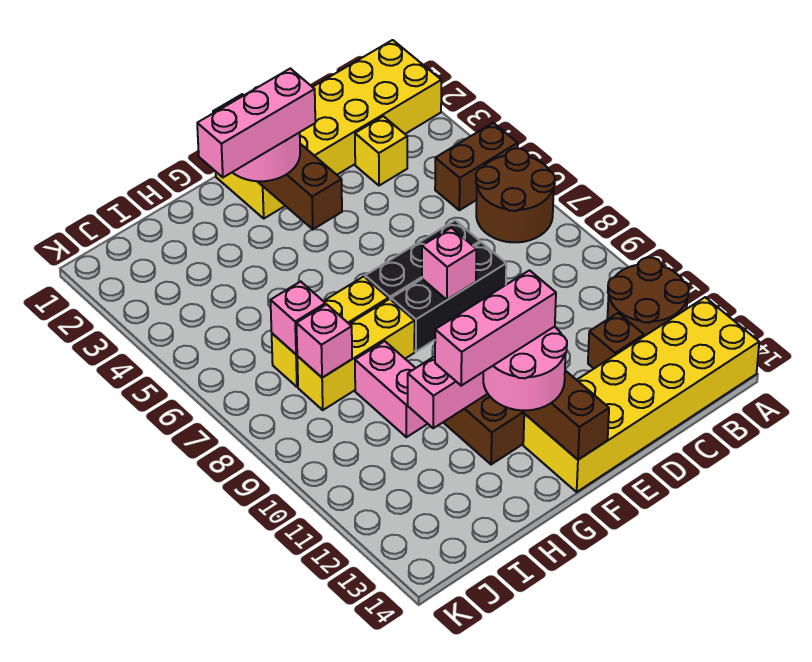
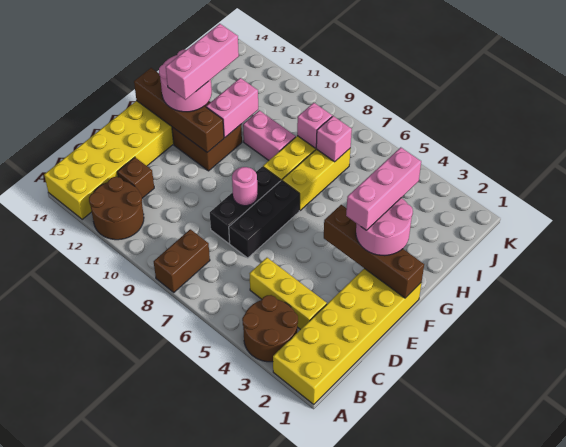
brown 1x2 brick [435,123,518,210] -> brown 1x2 brick moved to [154,229,210,292]
brown 2x2 round brick [476,148,555,242] -> brown 2x2 round brick moved to [242,295,298,362]
yellow 1x1 brick [355,116,407,186] -> yellow 1x3 brick [249,258,327,330]
pink 1x1 brick [422,228,476,300] -> pink 1x1 round brick [232,167,258,206]

